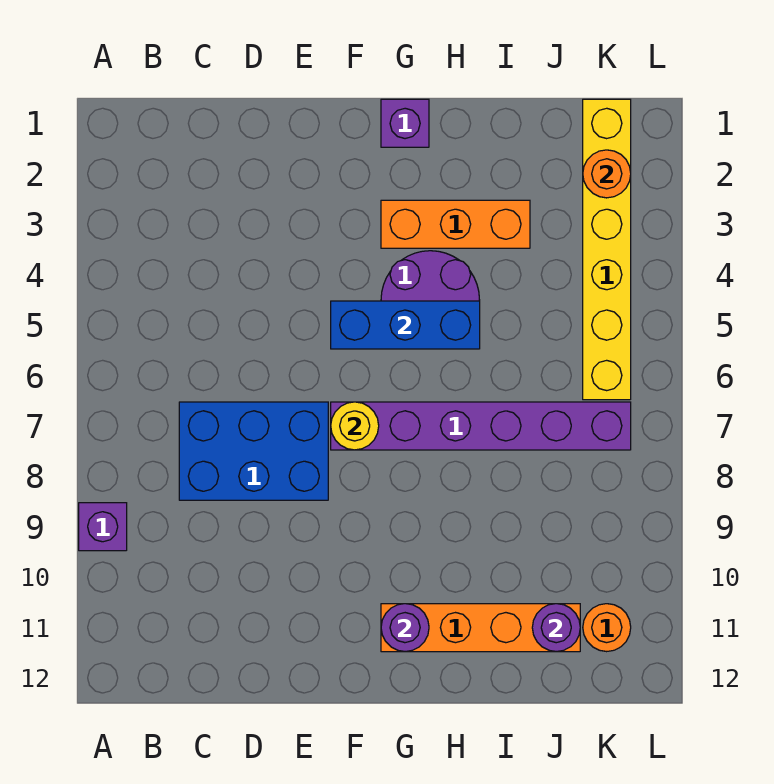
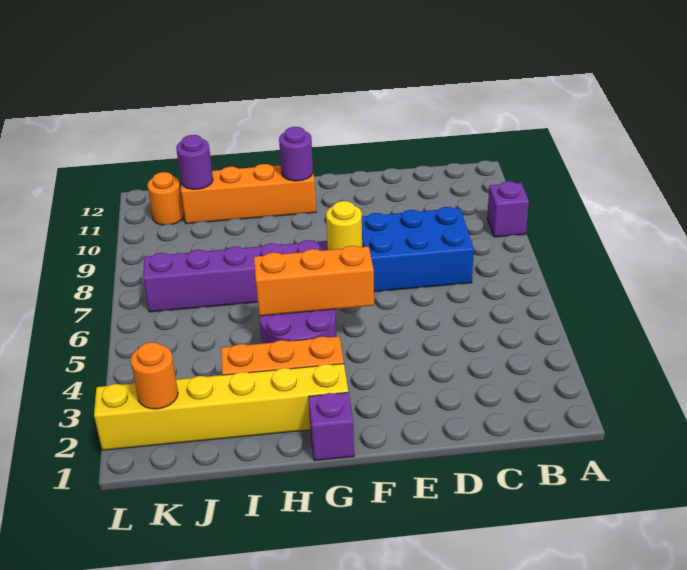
blue 1x3 brick [331,301,480,349] -> orange 1x3 brick [254,246,374,316]
yellow 1x6 brick [583,99,631,400] -> yellow 1x6 brick turned to [94,364,348,450]

